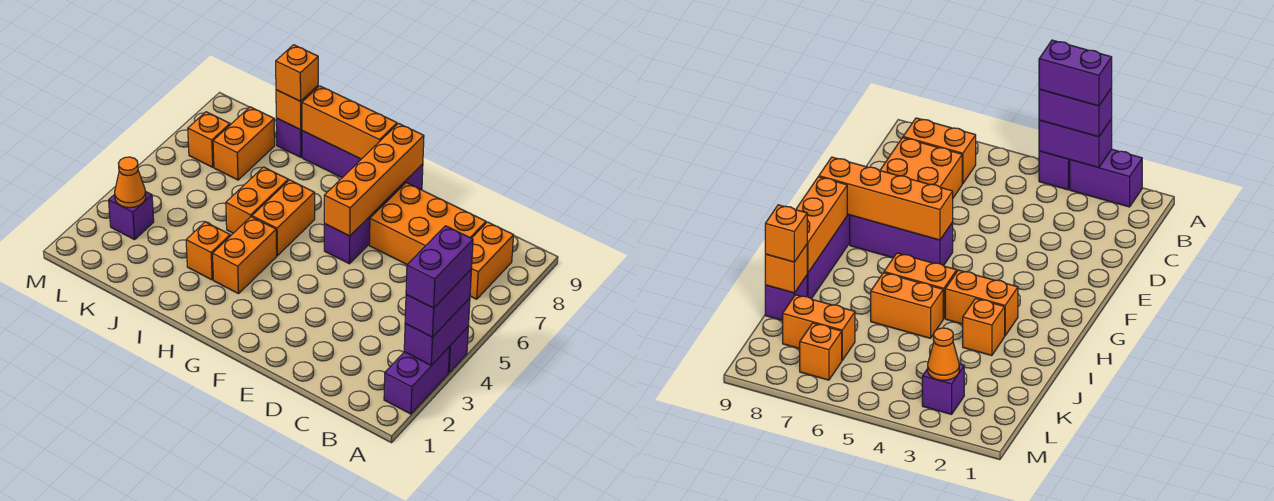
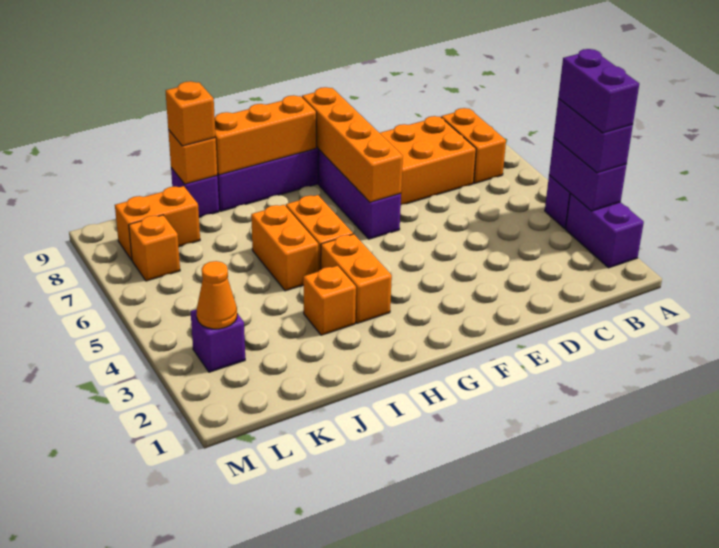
orange 1x2 brick [213,107,275,180] -> orange 1x2 brick turned to [115,186,200,260]

